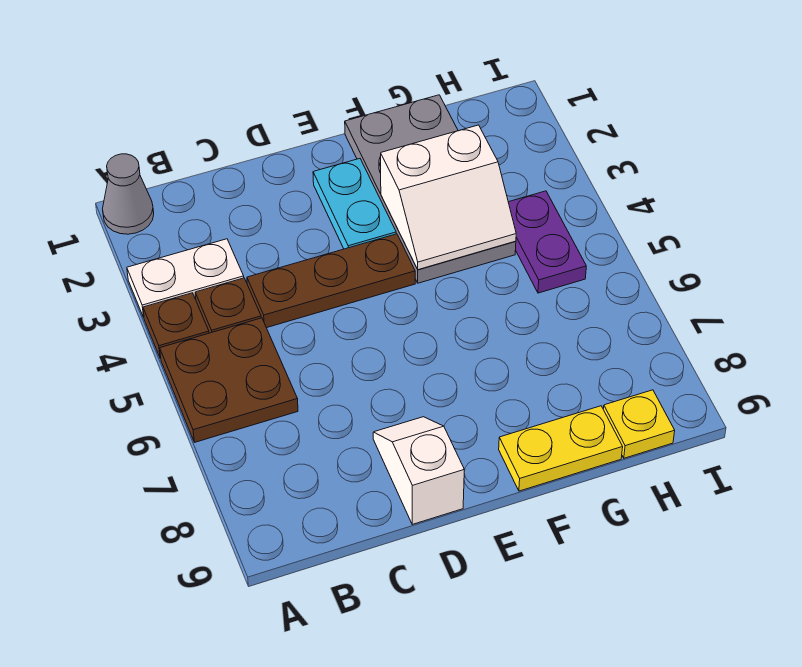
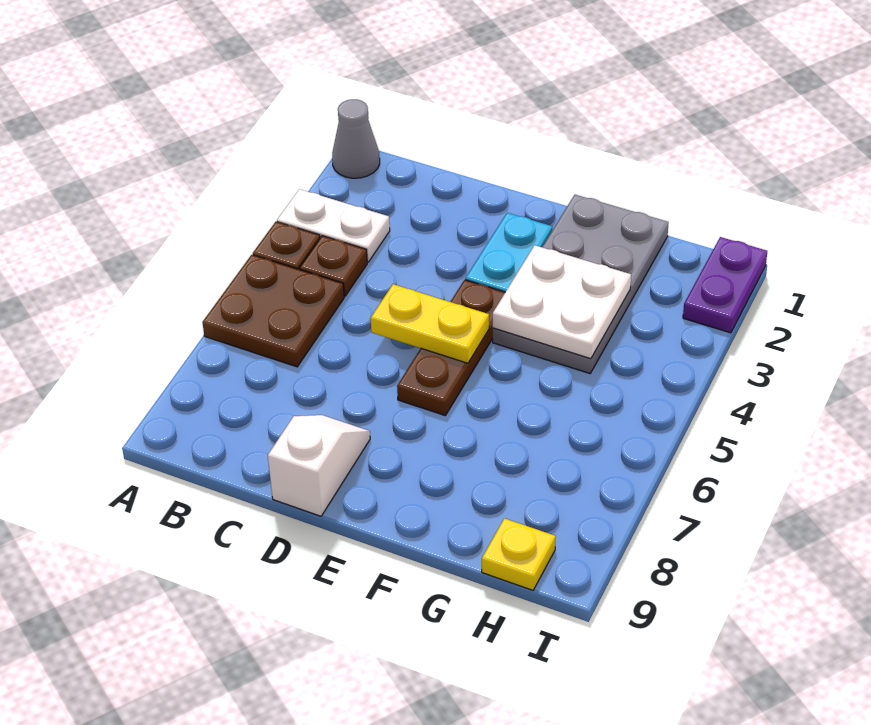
brown 1x3 plate [247,234,415,328] -> brown 1x3 plate turned to [397,280,505,416]
white 2x2 slope [381,125,516,270] -> white 2x2 plate [493,245,631,359]
yellow 1x2 plate [499,406,623,491] -> yellow 1x2 plate moved to [371,284,489,363]
purple 1x2 plate [508,191,586,293] -> purple 1x2 plate moved to [683,237,767,333]

